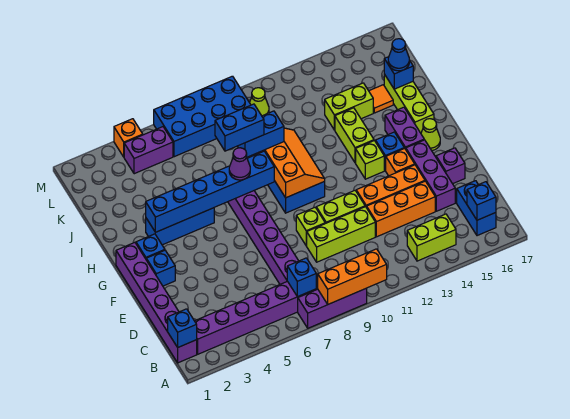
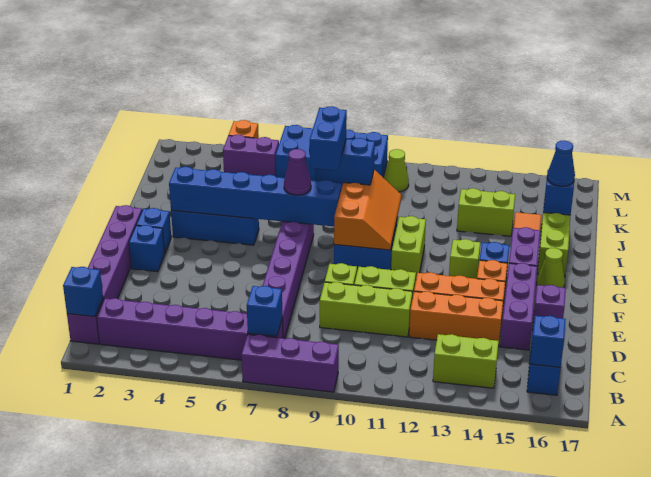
orange 1x3 brick [318,249,387,304] -> none
lime 1x2 brick [335,108,374,163] -> lime 1x2 brick moved to [391,216,426,277]
blue 1x2 brick [215,104,264,151] -> blue 1x2 brick turned to [310,106,347,171]

